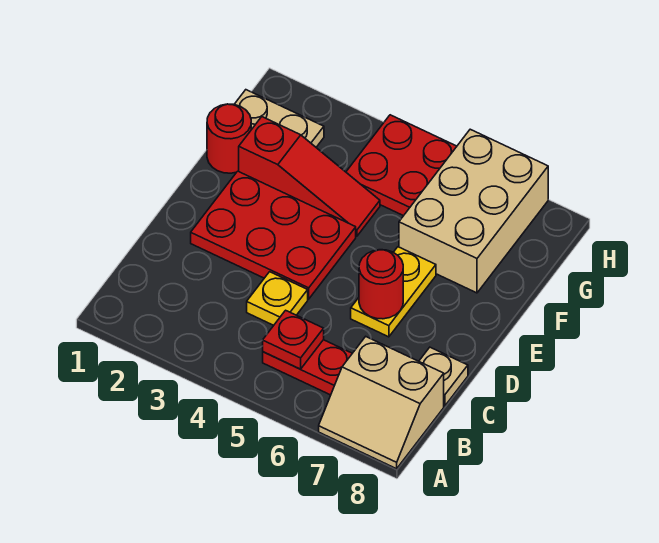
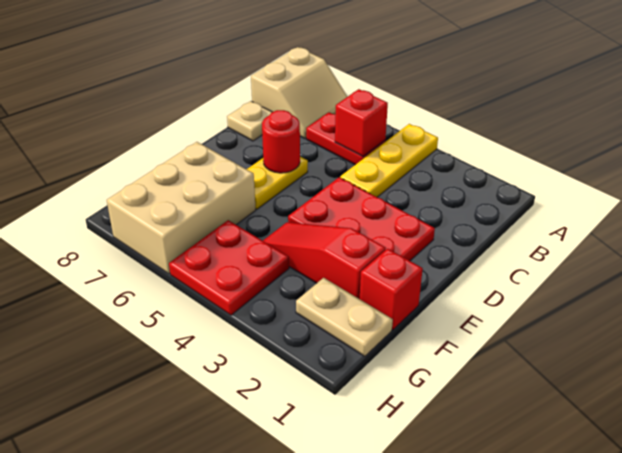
tan 2x2 slope [319,337,444,469] -> tan 2x2 slope turned to [251,47,347,138]
red 1x1 plate [263,310,324,369] -> red 1x1 brick [335,89,388,156]
yellow 1x1 plate [247,272,308,325] -> yellow 1x3 plate [340,124,438,197]
red 1x1 round brick [207,104,251,173] -> red 1x1 brick [360,249,423,330]

